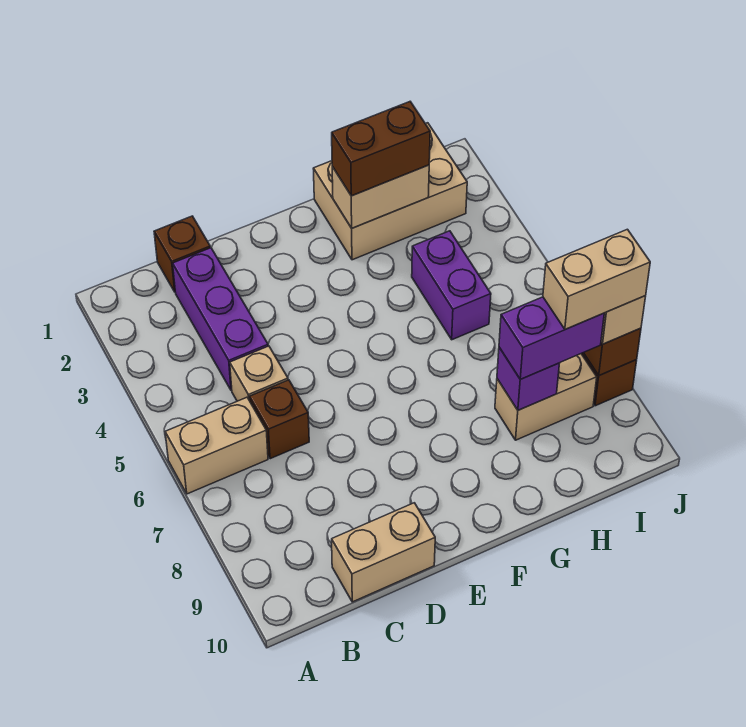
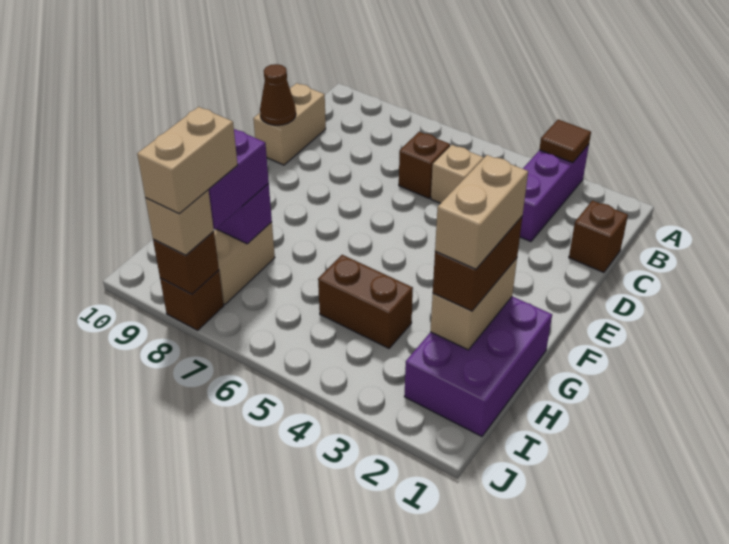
none -> brown 1x1 tile [539,120,591,163]
tan 1x2 brick [165,397,268,494] -> tan 1x2 brick moved to [435,155,528,269]
purple 1x3 brick [173,248,268,390] -> purple 1x3 brick turned to [520,145,589,242]
none -> brown 1x1 cone [260,64,296,125]
tan 2x3 brick [313,123,467,260] -> purple 2x3 brick [404,296,552,436]
purple 1x2 brick [412,231,491,340] -> brown 1x2 brick [318,255,413,348]

